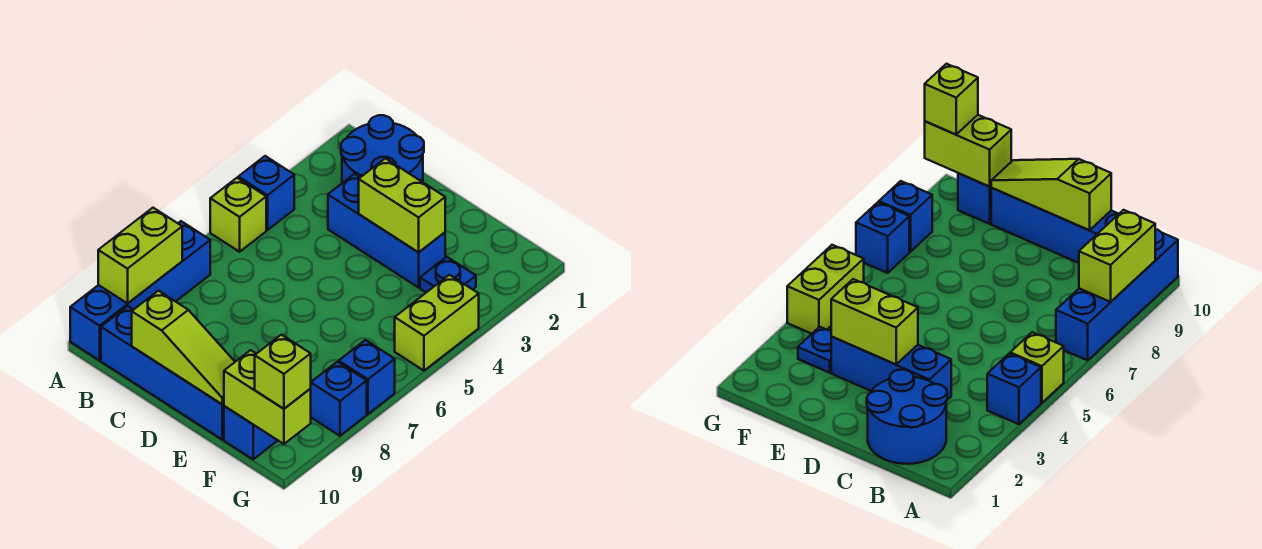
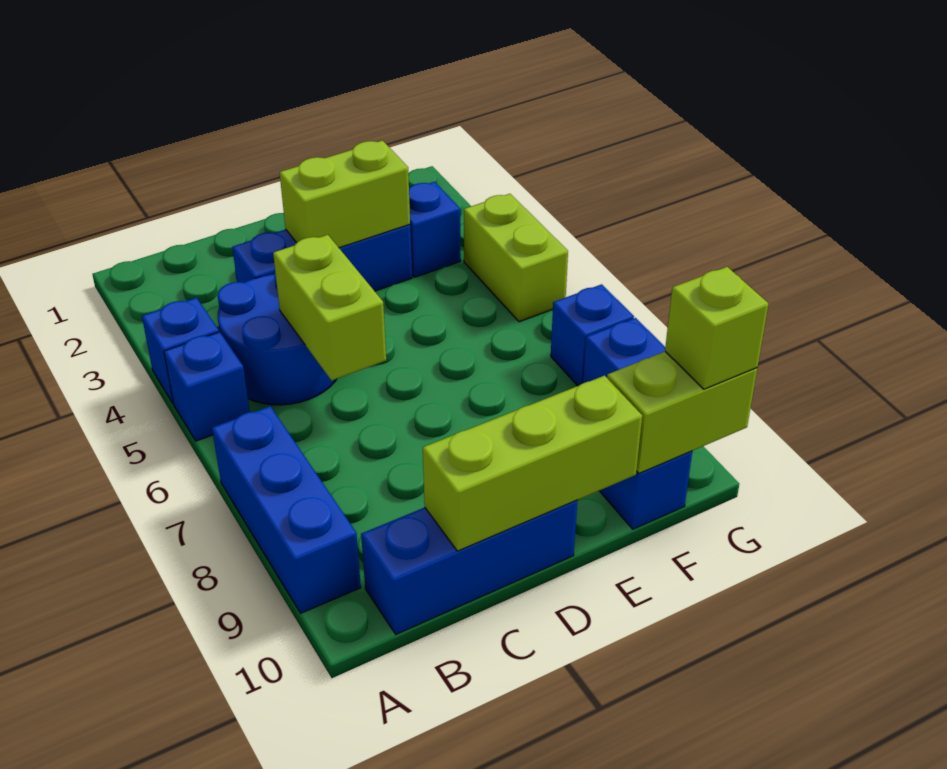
lime 1x1 brick [210,178,266,252] -> blue 1x1 brick [164,332,250,441]
blue 1x4 brick [70,221,210,360] -> blue 1x3 brick [212,406,361,613]
lime 1x2 brick [98,208,182,303] -> lime 1x2 brick moved to [273,235,386,381]
blue 2x2 round brick [341,115,424,183] -> blue 2x2 round brick moved to [218,273,336,405]
blue 1x4 brick [101,306,224,440] -> blue 1x3 brick [361,500,577,634]
lime 1x3 slope [132,291,235,405] -> lime 1x3 brick [423,376,642,551]
blue 1x1 plate [420,257,476,292] -> blue 1x1 brick [409,182,461,277]

